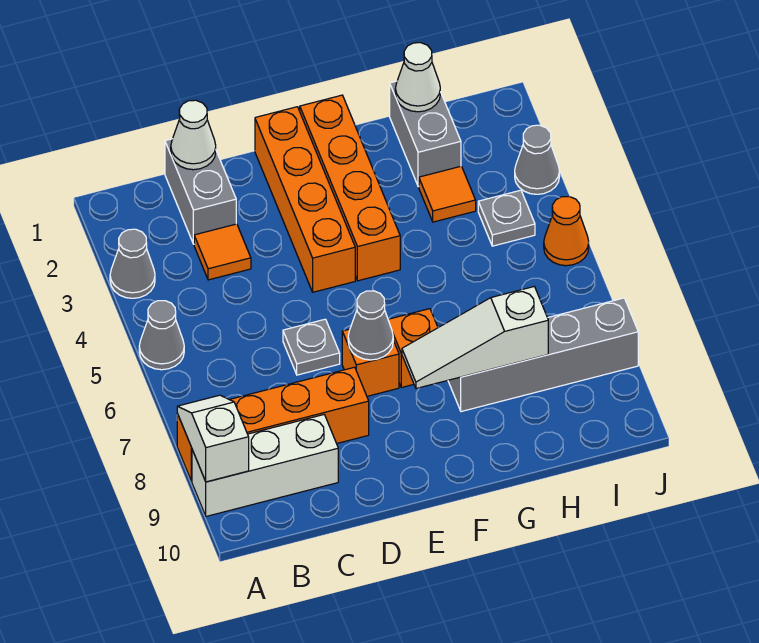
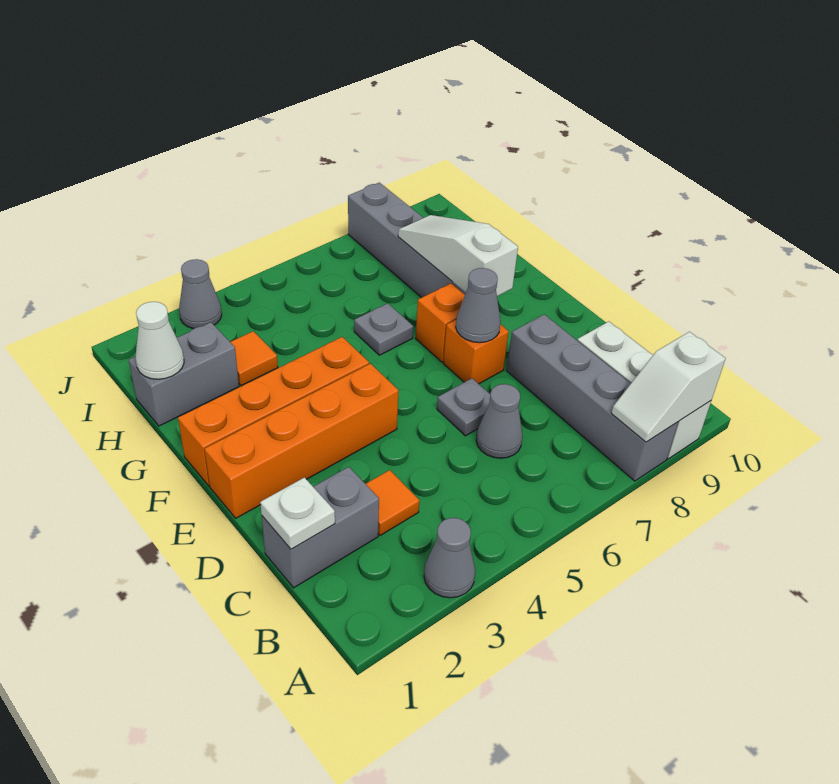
grey 1x1 cone [139,301,184,370] -> grey 1x1 cone moved to [476,384,522,458]
orange 1x4 brick [177,367,369,481] -> grey 1x4 brick [507,314,678,481]
white 1x1 cone [171,100,216,170] -> white 1x1 plate [260,477,335,549]
white 1x3 slope [402,287,548,388] -> white 1x3 slope turned to [398,215,518,296]
grey 1x1 plate [478,190,535,246] -> grey 1x1 plate moved to [354,303,413,355]
orange 1x1 cone [544,197,589,266] -> none

